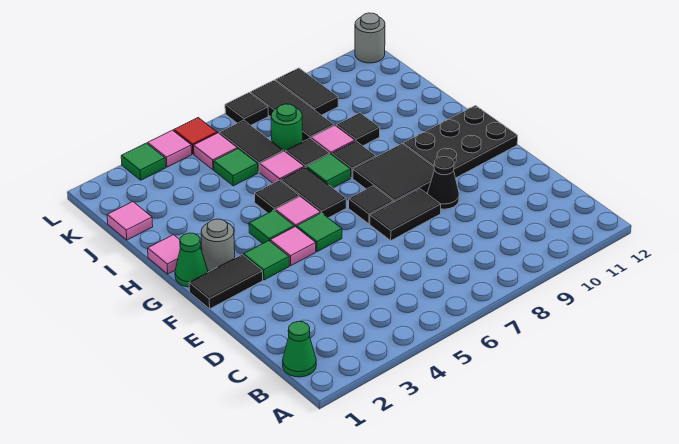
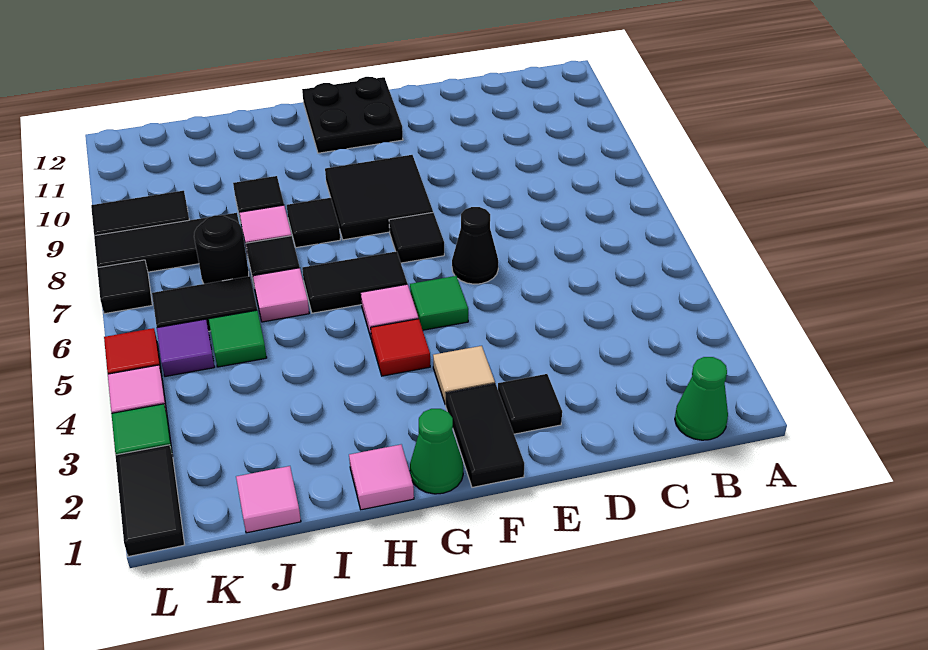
black 1x2 tile [370,189,441,241] -> black 1x2 tile moved to [116,445,184,557]
black 1x1 cone [428,157,459,209] -> black 1x1 cone moved to [452,207,498,284]
green 1x1 tile [243,241,289,280] -> tan 1x1 tile [433,346,495,405]
pink 1x1 tile [270,227,316,266] -> none
black 2x3 plate [403,106,518,178] -> black 2x2 plate [302,77,403,153]
grey 1x1 round brick [201,219,235,271] -> none
green 1x1 tile [249,210,294,244] -> red 1x1 tile [371,319,430,376]
black 1x1 tile [255,180,299,213] -> black 1x1 tile moved to [498,374,562,434]
green 1x1 tile [306,154,351,188] -> none
green 1x1 round brick [271,104,303,152] -> black 1x1 round brick [194,215,249,284]
pink 1x1 tile [194,133,237,170] -> purple 1x1 tile [157,319,214,376]
grey 1x1 round brick [355,13,385,63] -> none

